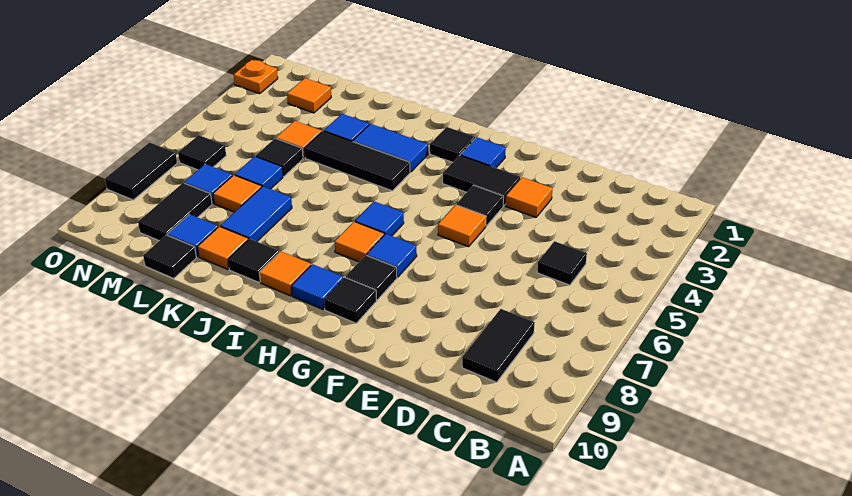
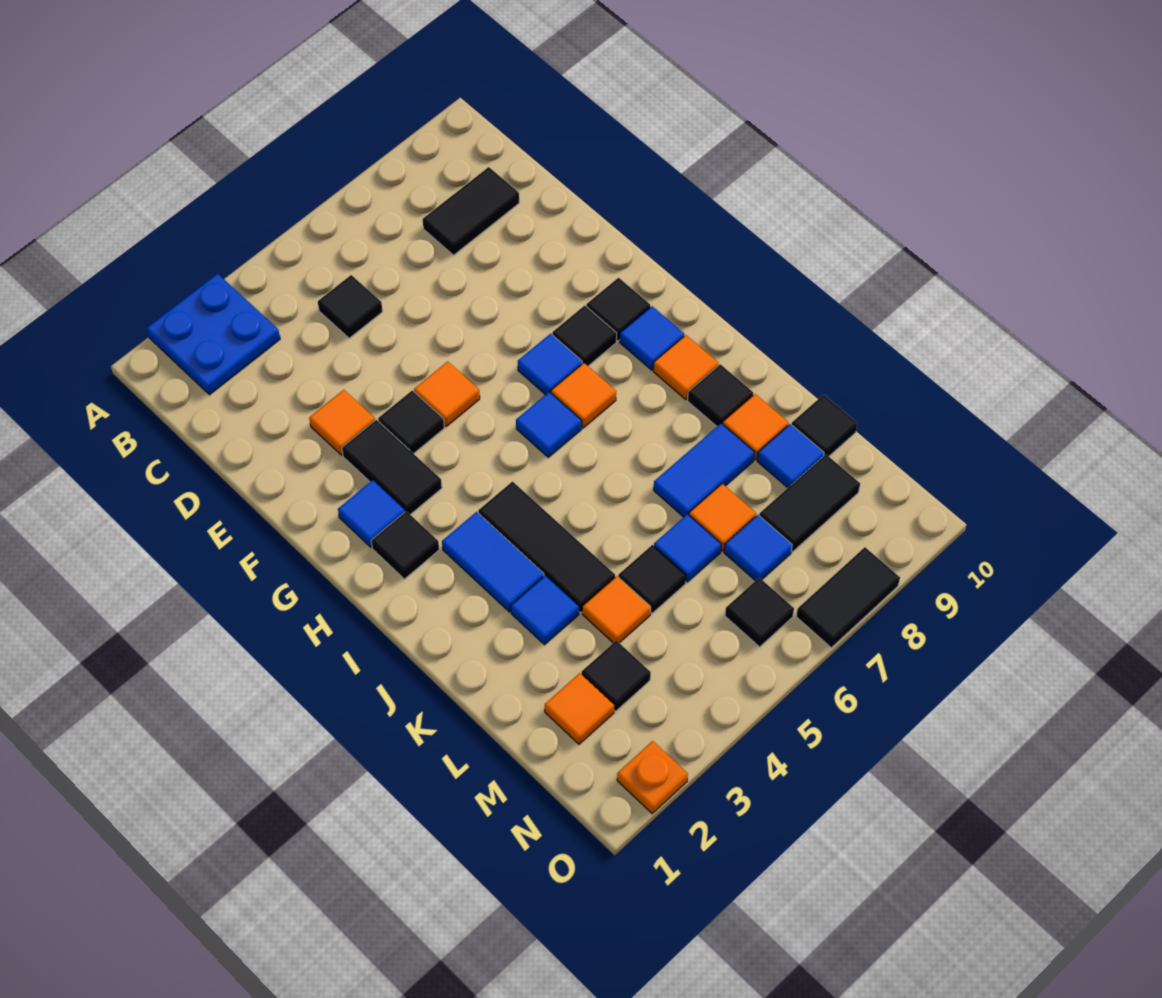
none -> blue 2x2 plate [147,274,280,395]
none -> black 1x1 tile [582,640,651,711]

